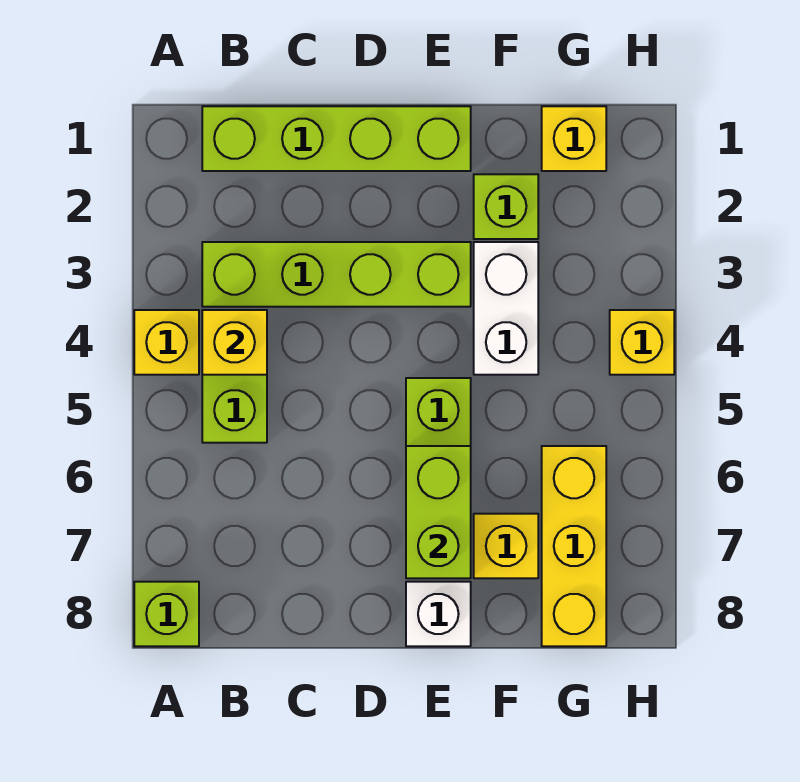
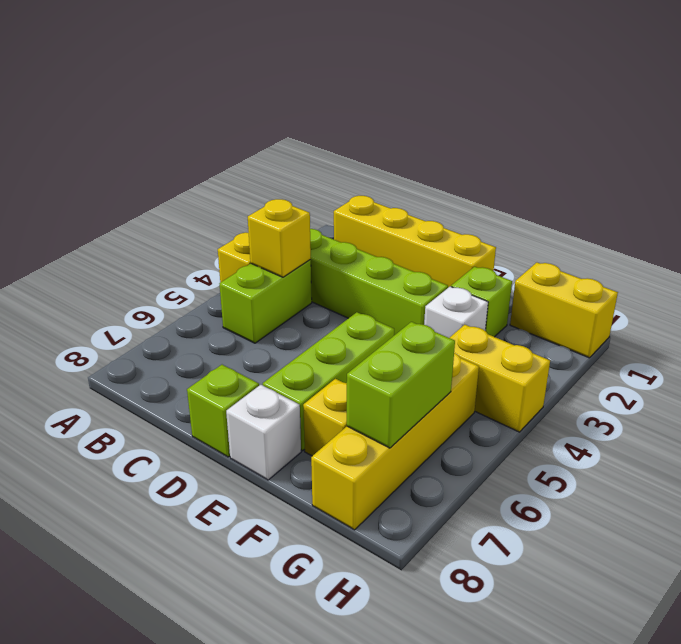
lime 1x1 brick [134,582,199,646] -> lime 1x1 brick moved to [187,365,259,457]
lime 1x4 brick [202,106,471,171] -> yellow 1x4 brick [334,196,496,288]
lime 1x2 brick [406,446,471,578] -> lime 1x2 brick moved to [347,322,455,448]
white 1x2 brick [474,242,538,375] -> white 1x1 brick [424,286,488,338]
yellow 1x1 brick [542,106,606,171] -> yellow 1x2 brick [510,263,618,358]
yellow 1x3 brick [542,446,606,646] -> yellow 1x4 brick [311,353,479,530]
yellow 1x1 brick [610,310,674,375] -> yellow 1x2 brick [450,325,550,432]

